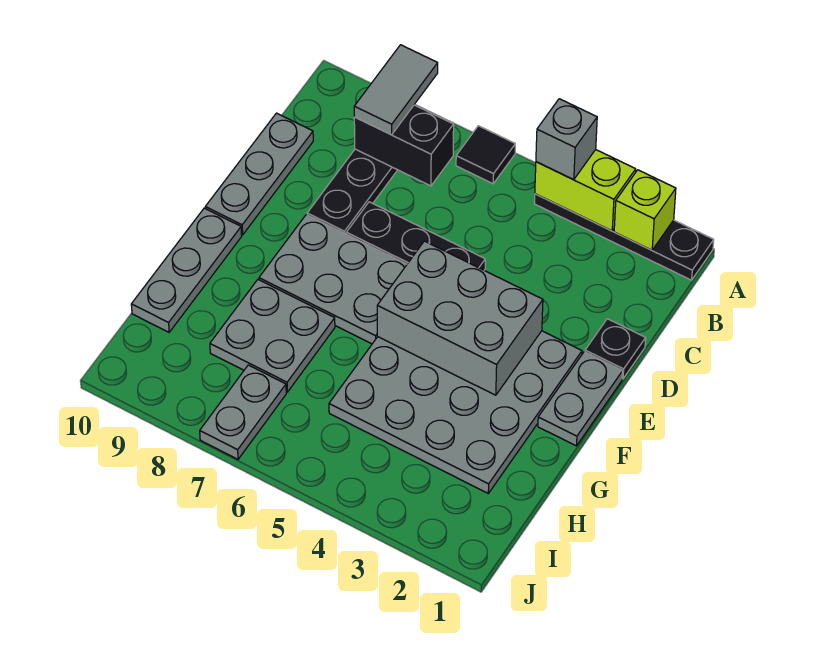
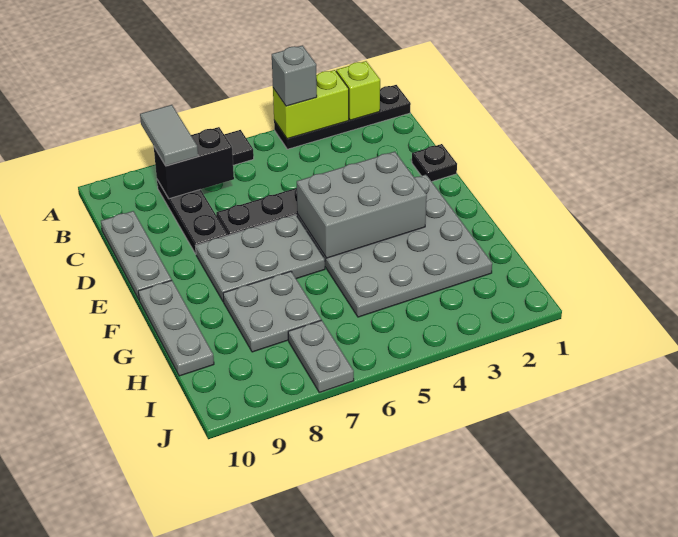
grey 1x2 plate [538,352,623,446] -> none

